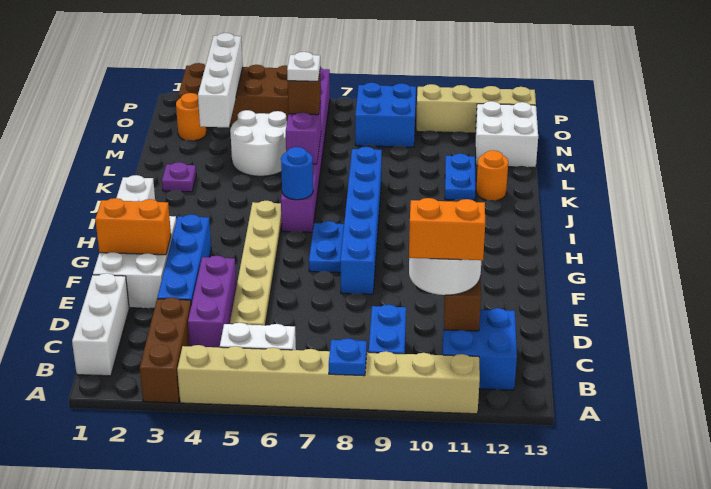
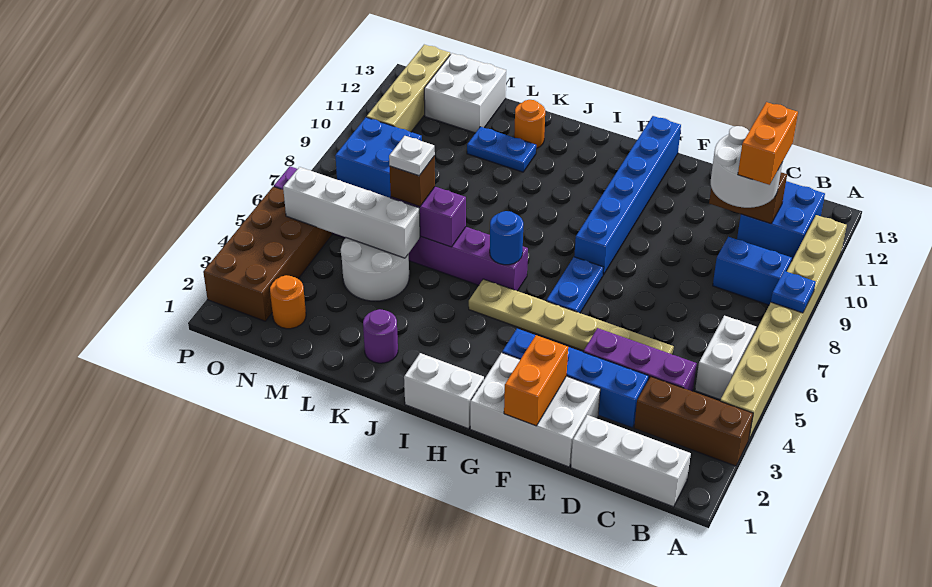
blue 1x6 brick [340,147,382,294] -> blue 1x6 brick turned to [574,116,681,275]
blue 1x2 plate [309,221,344,273] -> blue 1x2 plate turned to [546,257,603,313]
purple 1x1 plate [162,162,196,192] -> purple 1x1 round brick [363,309,398,363]
white 1x4 brick [198,33,243,127] -> white 1x4 brick moved to [283,167,420,258]

